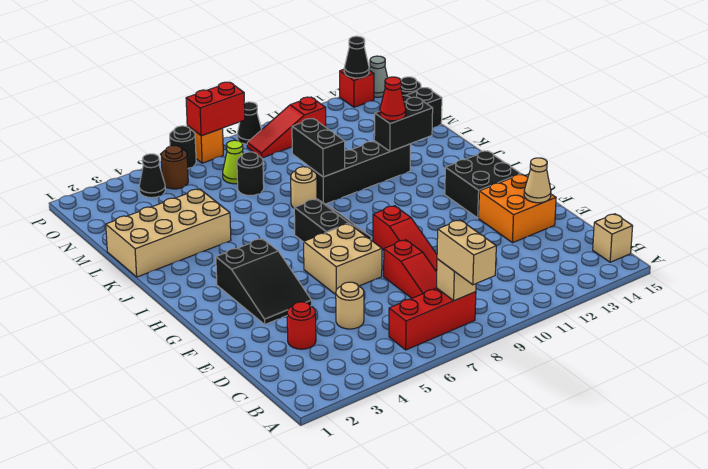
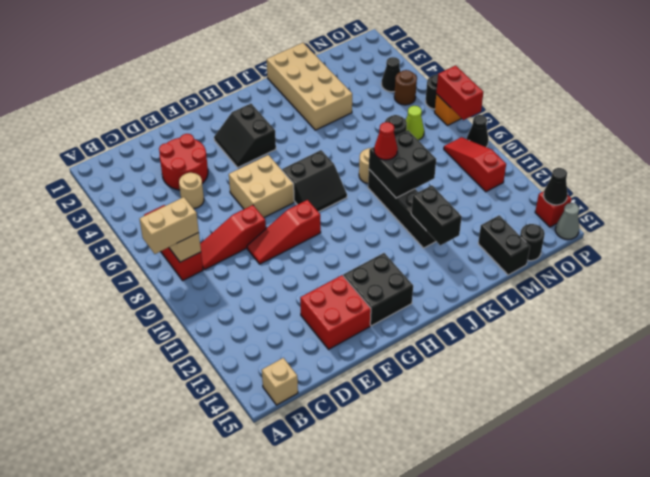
red 1x1 round brick [287,302,316,349] -> red 2x2 round brick [159,134,208,190]
orange 2x2 brick [479,174,556,243] -> red 2x2 brick [300,275,371,349]
tan 1x1 cone [524,158,551,203] -> none
black 2x3 slope [216,239,312,324] -> black 2x2 slope [214,104,276,167]
black 1x2 brick [292,119,345,177] -> black 2x2 brick [369,130,436,198]
red 1x1 cone [380,77,406,121] -> red 1x1 cone moved to [374,122,398,160]

